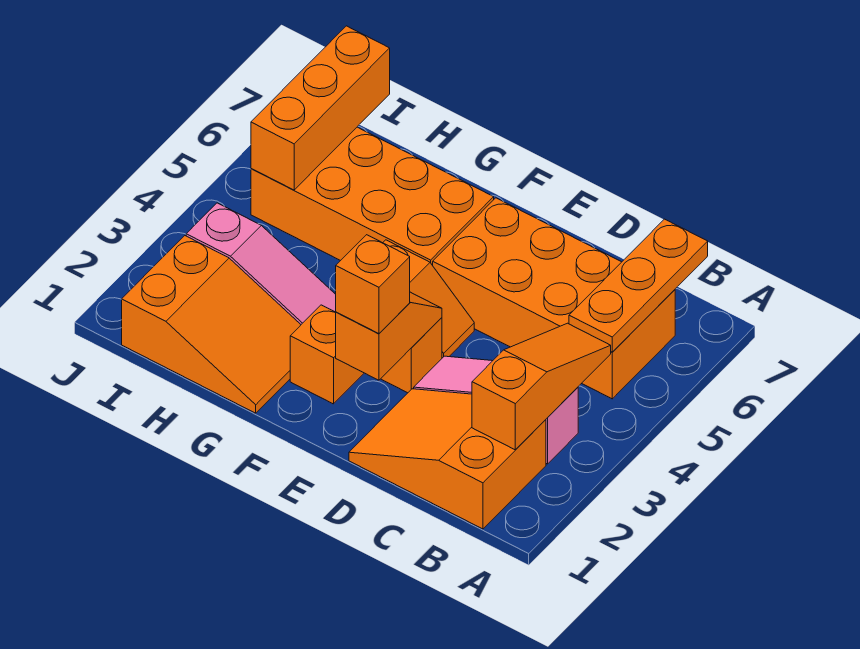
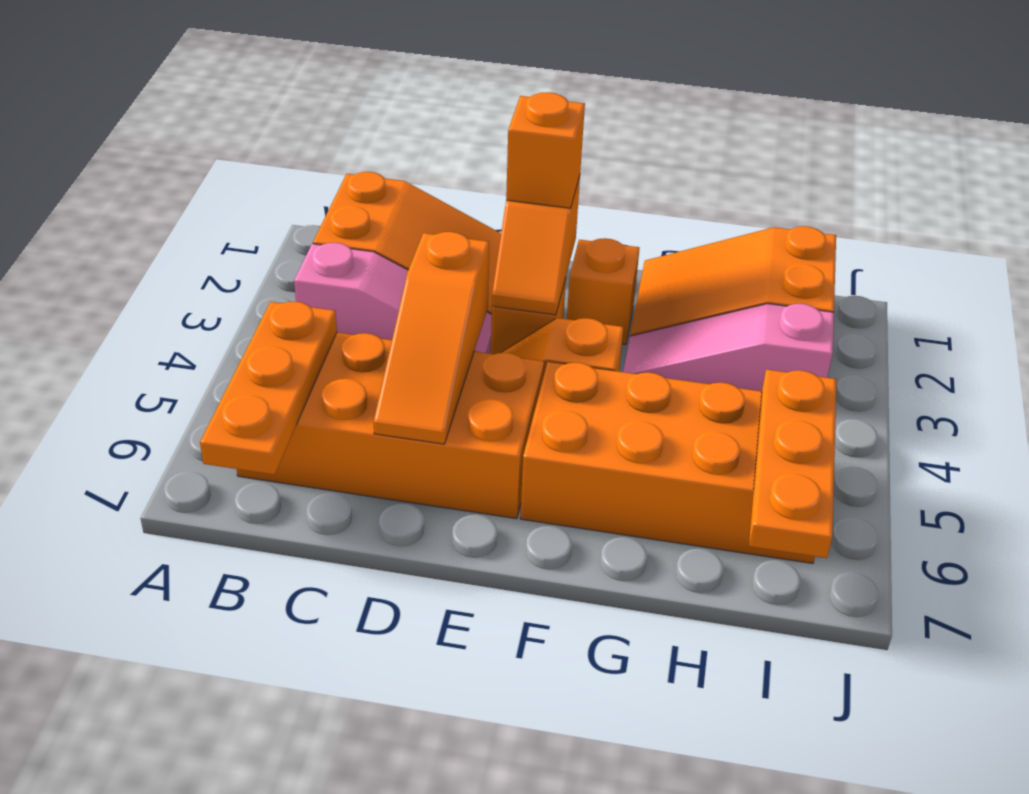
orange 1x3 slope [472,323,611,450] -> orange 1x3 slope moved to [374,232,489,444]
orange 1x3 brick [251,26,390,190] -> orange 1x3 plate [749,369,836,558]

